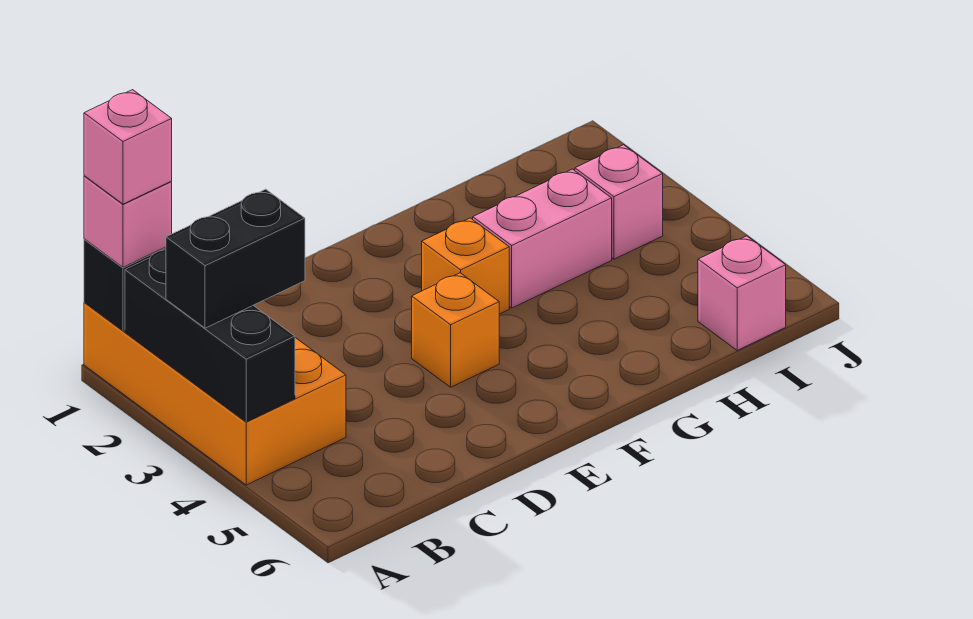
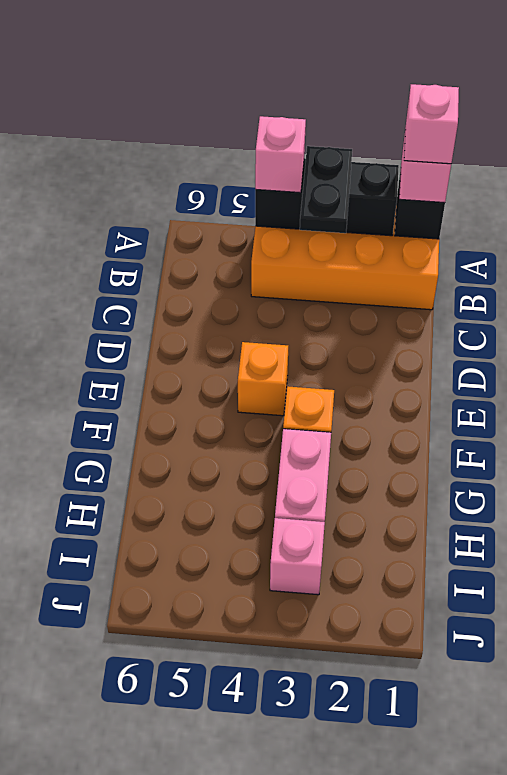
black 1x2 brick [166,189,305,328] -> black 1x2 plate [300,146,352,233]
pink 1x1 brick [698,236,786,350] -> pink 1x1 brick moved to [255,116,306,193]

